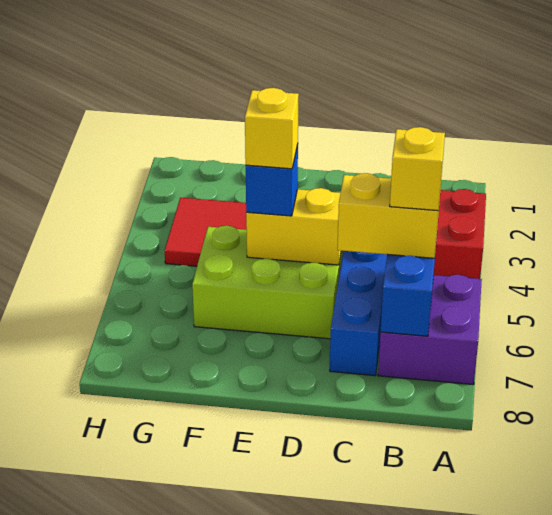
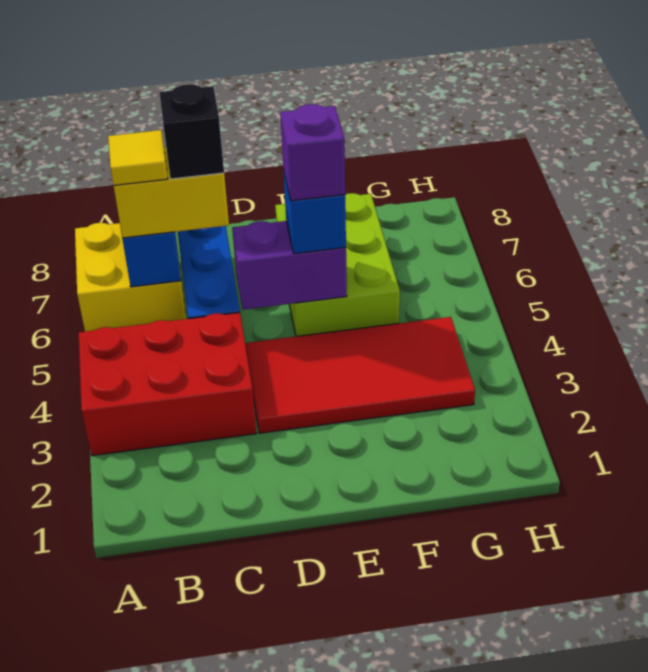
purple 2x2 brick [378,275,482,384] -> yellow 2x2 brick [75,223,186,331]
yellow 1x1 brick [390,127,445,211] -> yellow 1x1 tile [108,130,168,186]
none -> black 1x1 brick [159,84,224,179]
lime 2x3 brick [192,226,343,339] -> lime 2x3 brick turned to [275,193,400,336]
yellow 1x2 brick [246,188,341,265] -> purple 1x2 brick [232,221,347,310]
yellow 1x1 brick [245,88,299,169] -> purple 1x1 brick [280,104,345,201]

